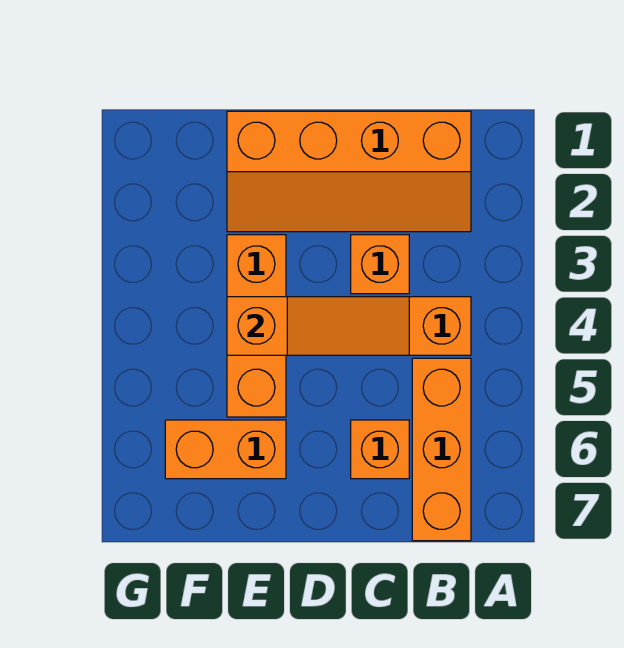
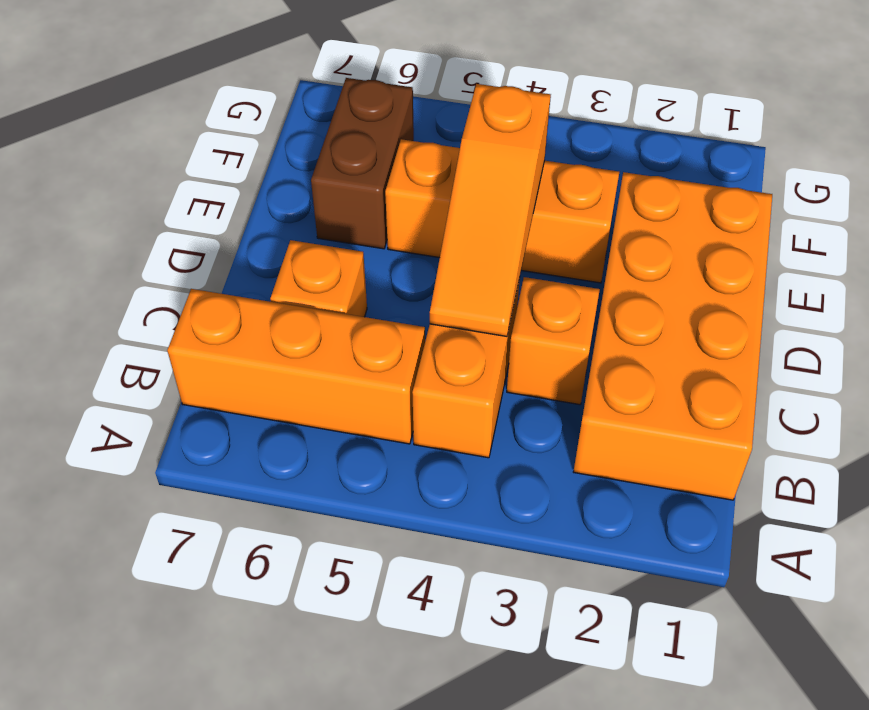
orange 2x4 slope [227,111,471,232] -> orange 2x4 brick [573,172,772,500]
orange 1x2 brick [165,420,286,479] -> brown 1x2 brick [311,78,414,249]

